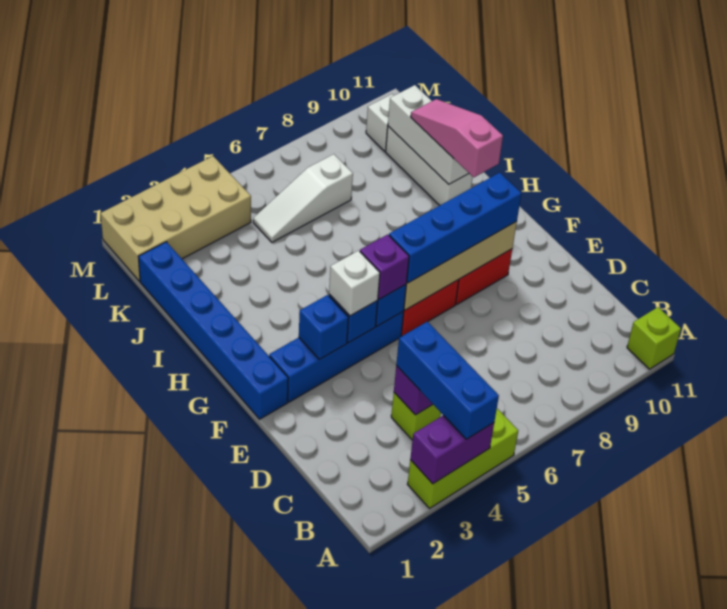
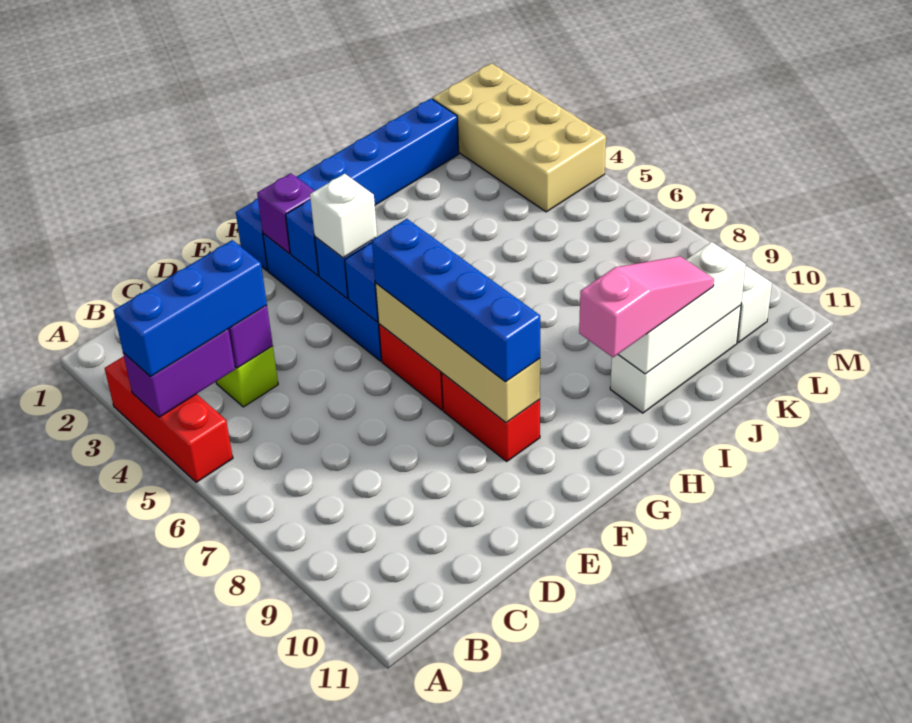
lime 1x3 brick [407,409,518,508] -> red 1x3 brick [105,356,233,482]
purple 1x2 brick [410,415,494,484] -> purple 1x2 brick turned to [123,329,235,417]
lime 1x1 brick [627,307,681,369] -> none
purple 1x1 brick [360,234,409,299] -> purple 1x1 brick moved to [257,173,314,253]
white 1x3 slope [253,154,353,242] -> none

